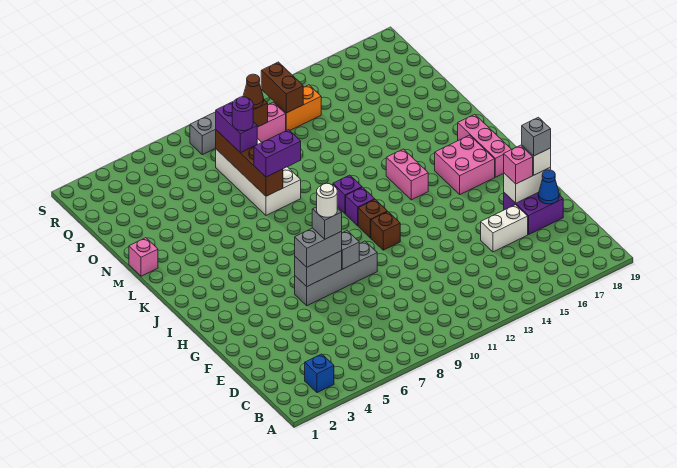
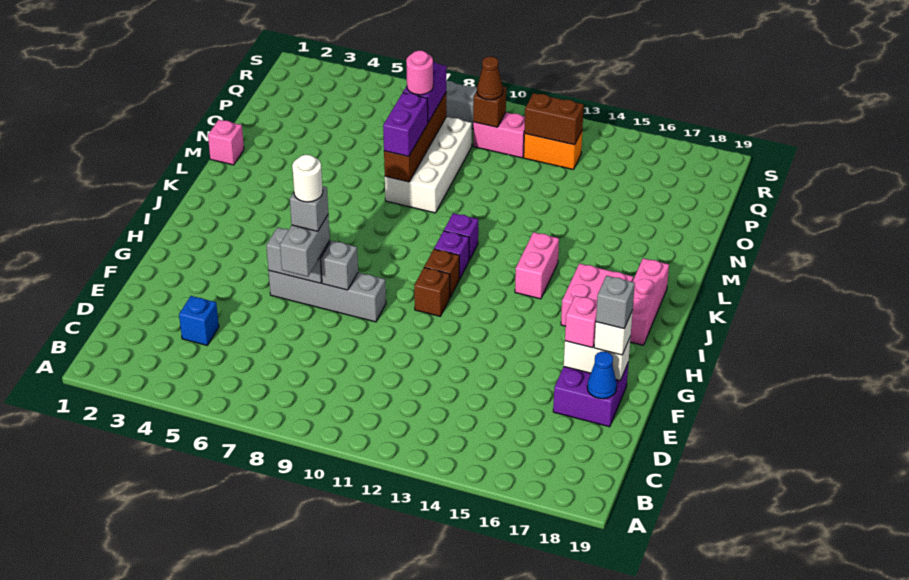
blue 1x1 brick [305,354,334,393] -> blue 1x1 brick moved to [179,296,219,345]
white 1x2 brick [481,205,528,252] -> none
grey 1x2 brick [295,228,342,267] -> grey 1x2 brick turned to [280,215,330,277]
purple 1x2 brick [254,130,301,177] -> purple 1x2 brick turned to [383,93,428,156]
purple 1x1 round brick [232,97,253,131] -> pink 1x1 round brick [406,51,433,95]
brown 1x2 brick [261,62,303,113] -> brown 1x2 brick turned to [524,93,584,145]

